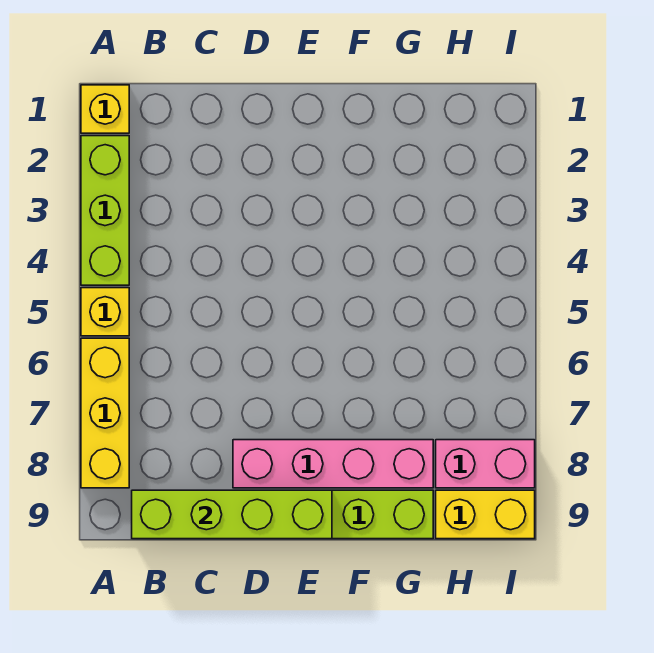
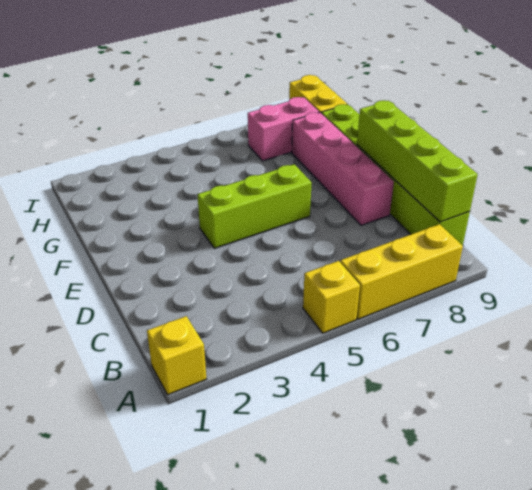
lime 1x3 brick [81,136,129,285] -> lime 1x3 brick moved to [197,164,312,248]
pink 1x2 brick [436,440,535,488] -> pink 1x2 brick turned to [248,97,319,161]

